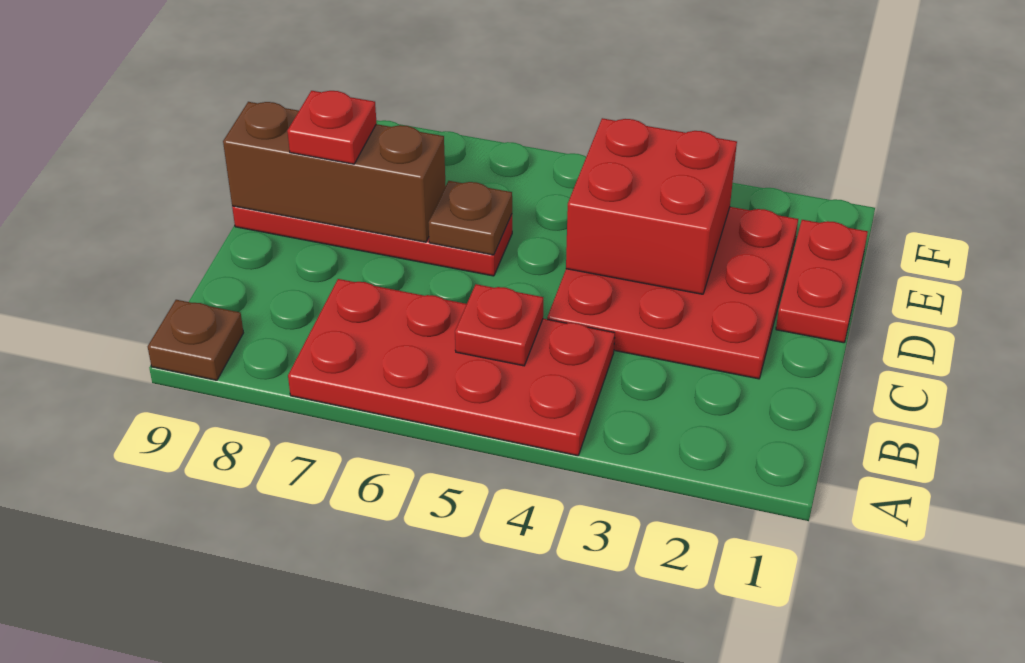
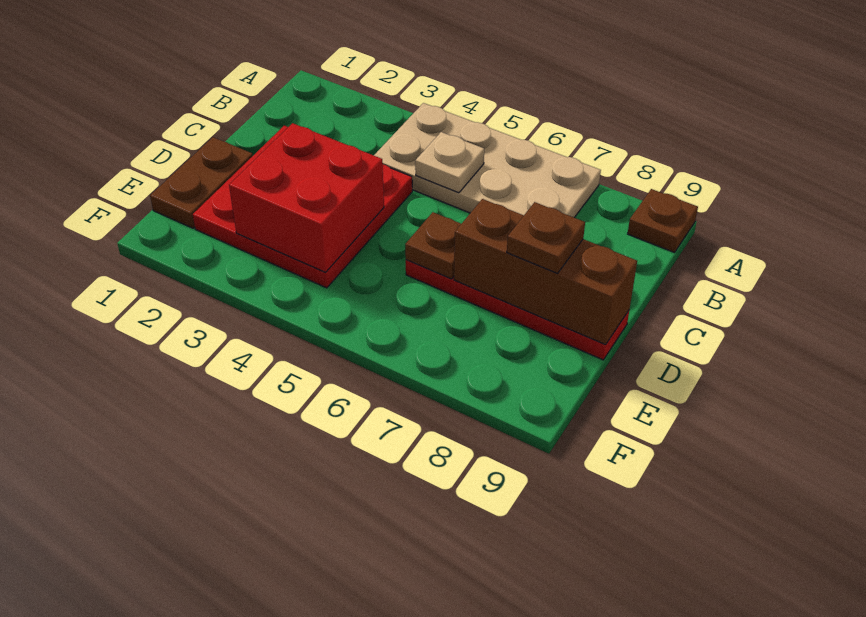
red 2x4 plate [288,279,615,456] -> tan 2x4 plate [374,103,601,218]
red 1x1 plate [455,284,543,366] -> tan 1x1 plate [415,132,484,193]
red 1x2 plate [776,220,868,343] -> brown 1x2 plate [150,137,253,228]
red 1x1 plate [287,91,377,164] -> brown 1x1 plate [507,202,585,273]

